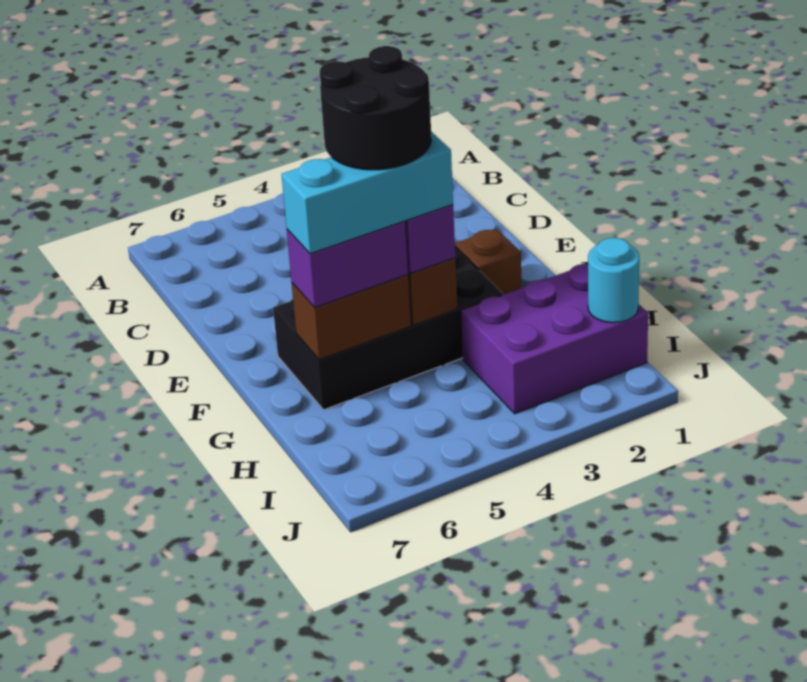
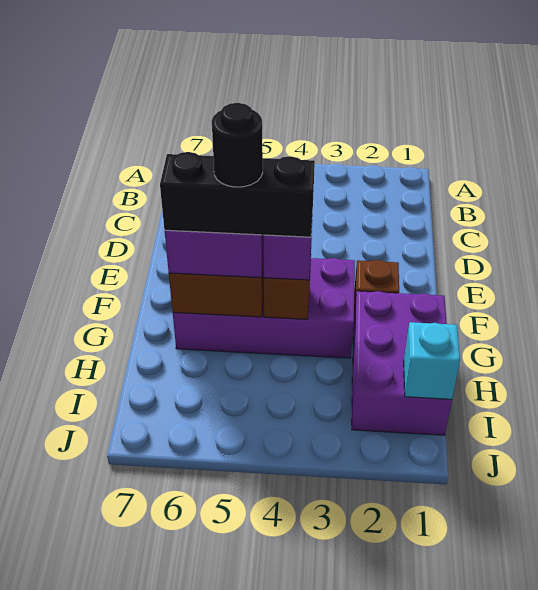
black 2x4 brick [273,247,503,410] -> purple 2x4 brick [173,258,355,358]
black 2x2 round brick [320,46,431,170] -> black 1x1 round brick [212,103,263,187]
cyan 1x3 brick [282,132,453,254] -> black 1x3 brick [160,152,315,237]
purple 2x3 brick [461,264,648,414] -> purple 2x3 brick turned to [352,291,452,435]
cyan 1x1 round brick [588,238,639,323] -> cyan 1x1 brick [404,322,460,399]

